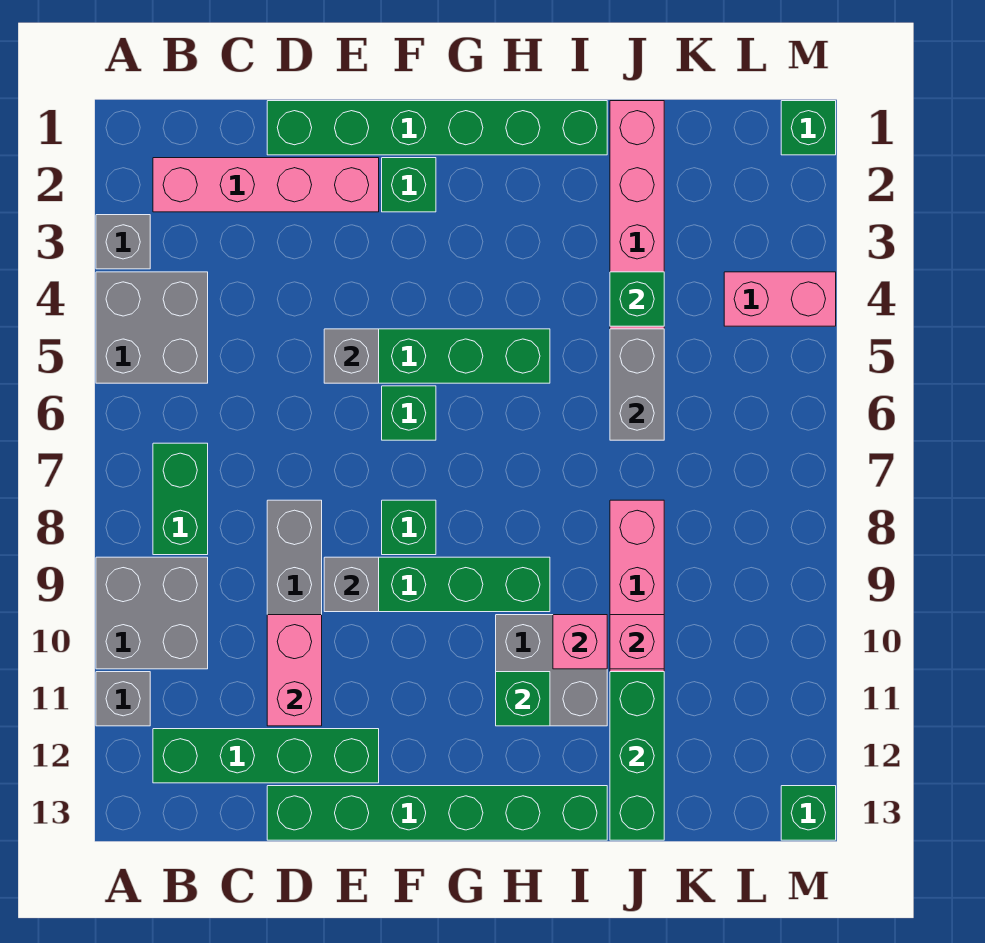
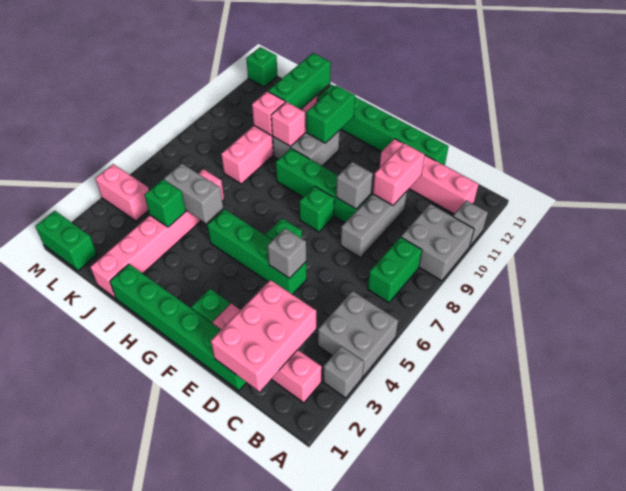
green 1x4 brick [153,729,379,783] -> pink 1x4 brick [380,139,479,214]
none -> pink 2x3 brick [211,280,316,392]
green 1x1 brick [496,672,550,726] -> green 1x2 brick [307,85,355,143]
grey 1x2 brick [610,329,664,440] -> grey 1x2 brick turned to [164,163,223,223]
green 1x1 brick [781,101,836,155] -> green 1x2 brick [35,211,97,271]

